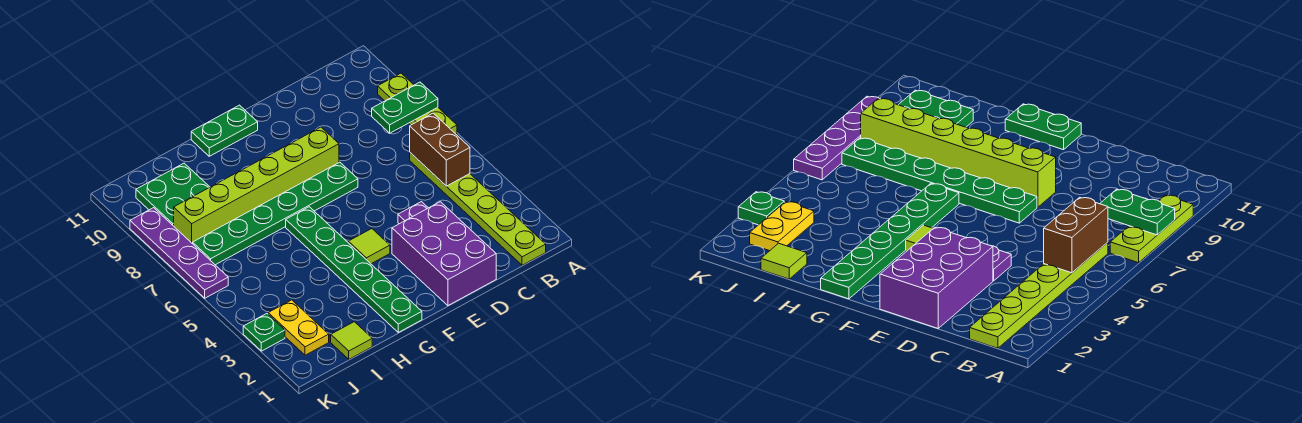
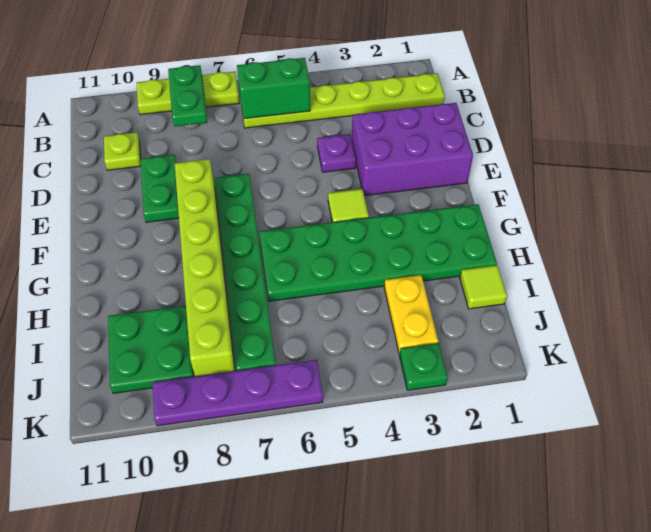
brown 1x2 brick [410,113,470,186] -> green 1x2 brick [237,58,310,119]
none -> lime 1x1 plate [104,132,141,170]
green 1x2 plate [191,105,258,156] -> green 1x2 plate moved to [141,155,179,222]
green 1x6 plate [286,207,422,332] -> green 2x6 plate [259,204,497,301]
yellow 1x2 plate [268,300,329,355] -> yellow 1x2 plate turned to [384,275,438,354]

